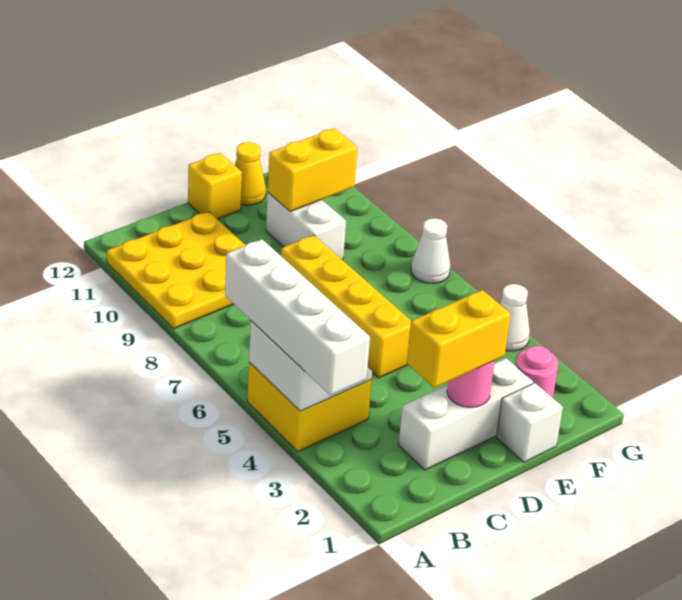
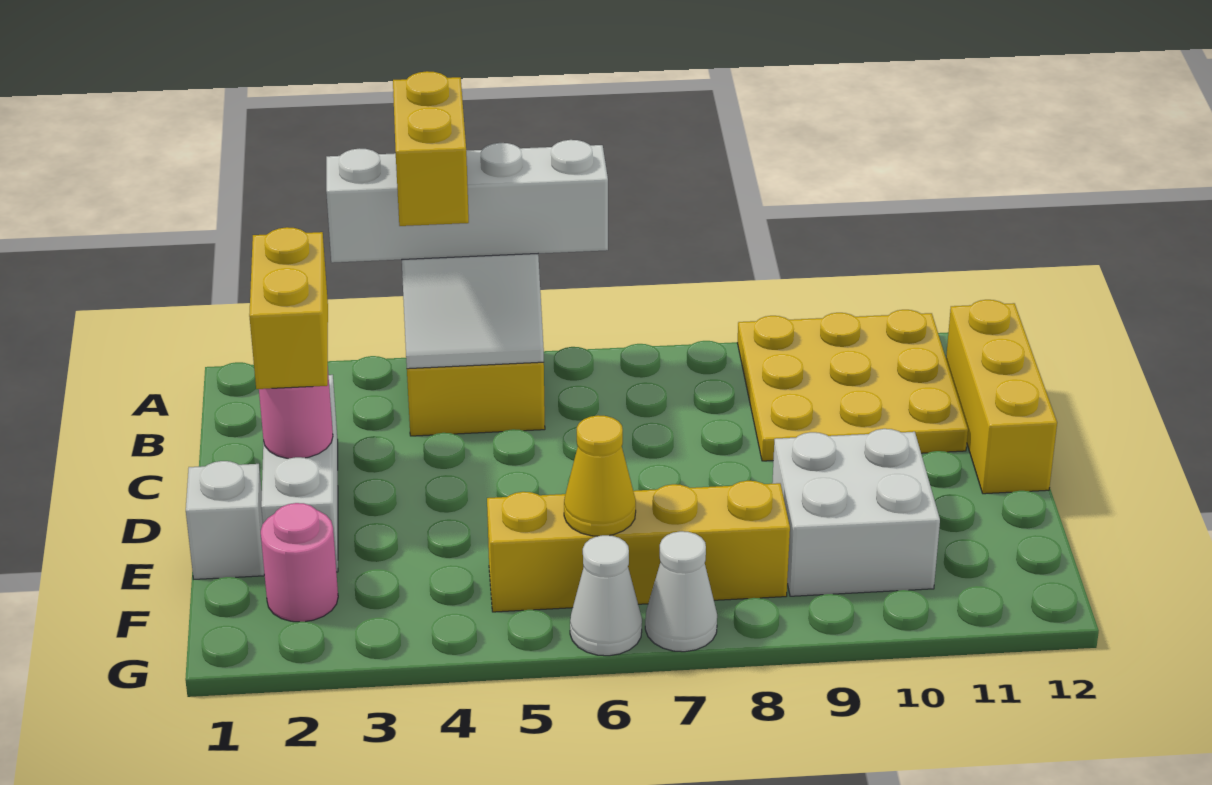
yellow 1x4 brick [281,235,411,378] -> yellow 1x4 brick moved to [487,481,790,612]
yellow 1x1 brick [188,153,242,219] -> yellow 1x3 brick [946,300,1057,494]
white 1x2 brick [266,193,346,260] -> white 2x2 brick [772,429,940,596]
yellow 1x2 brick [268,128,357,212] -> yellow 1x2 brick moved to [393,71,469,226]
yellow 1x1 cone [235,142,266,205] -> yellow 1x1 cone moved to [564,415,636,536]
white 1x1 cone [500,284,530,351] -> white 1x1 cone moved to [570,535,642,656]

